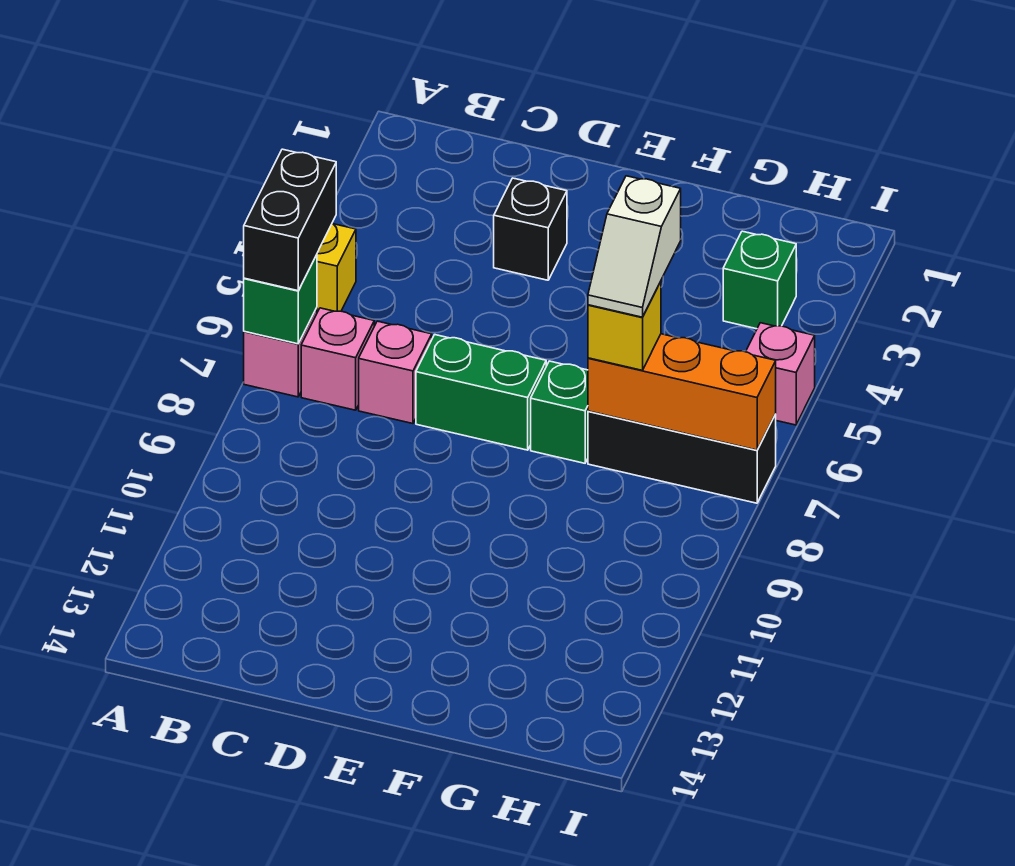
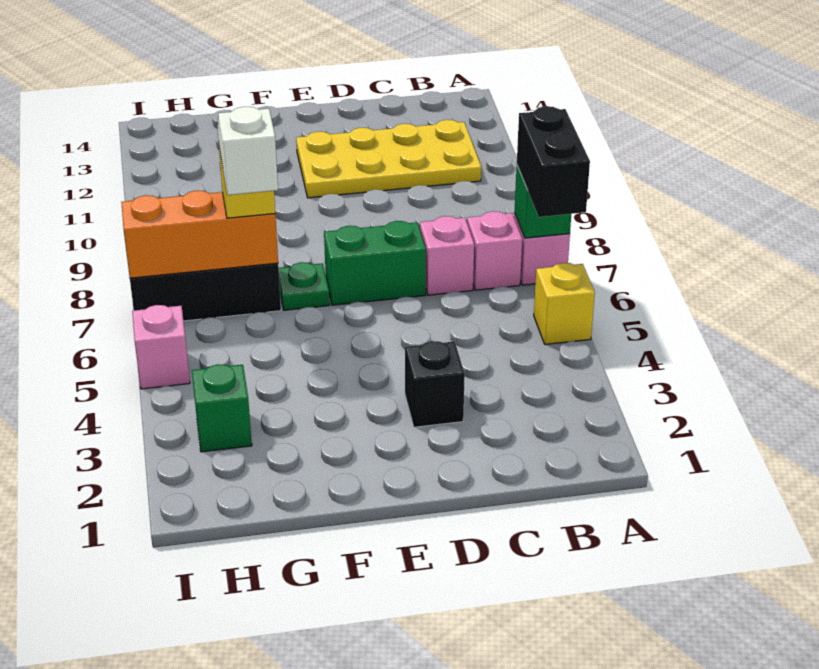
none -> yellow 2x4 plate [296,120,481,198]
green 1x1 brick [531,361,588,463] -> green 1x1 plate [279,262,330,310]

